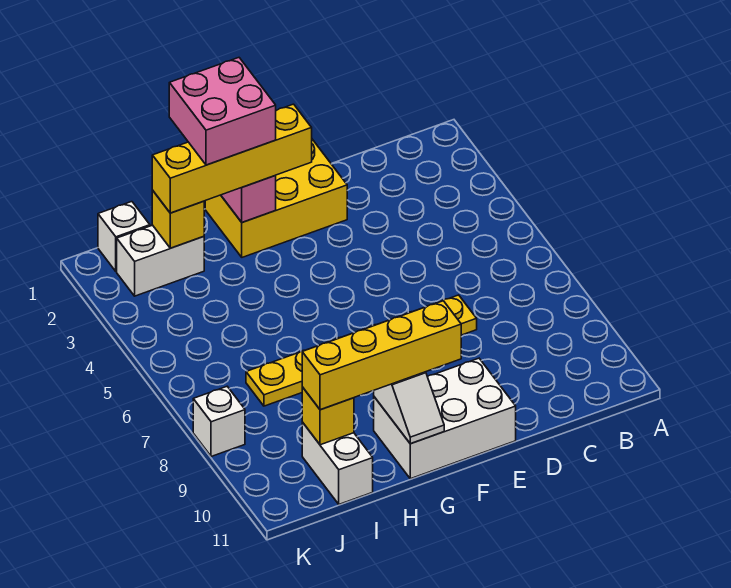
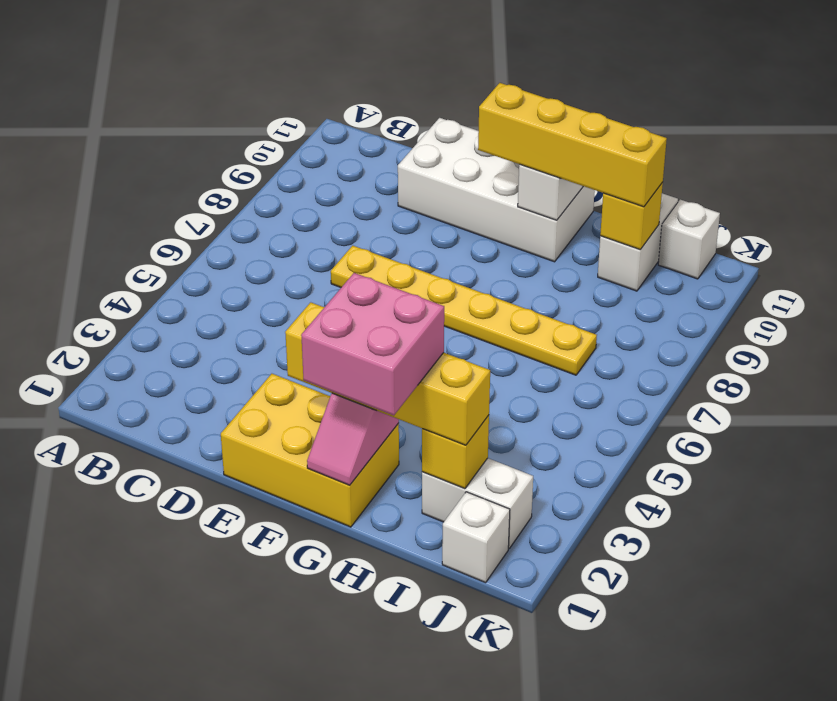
white 2x3 brick [374,358,516,479] -> white 2x4 brick [398,118,595,262]
white 1x1 brick [193,387,245,457] -> white 1x1 brick moved to [658,200,720,279]

